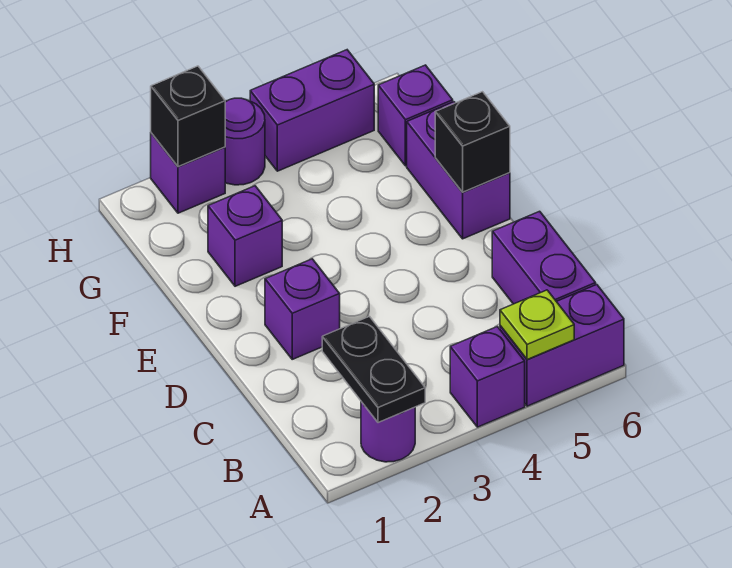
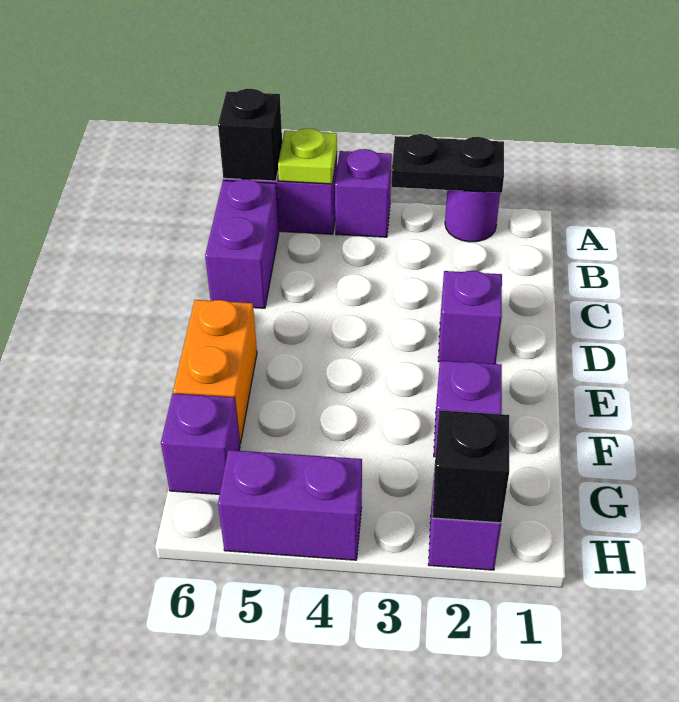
black 1x2 plate [322,316,425,423] -> black 1x2 plate turned to [391,134,504,193]
purple 1x2 brick [407,102,510,239] -> orange 1x2 brick [173,300,257,443]
black 1x1 brick [435,92,510,192] -> black 1x1 brick moved to [218,89,282,181]
purple 1x1 round brick [225,98,265,185] -> none

